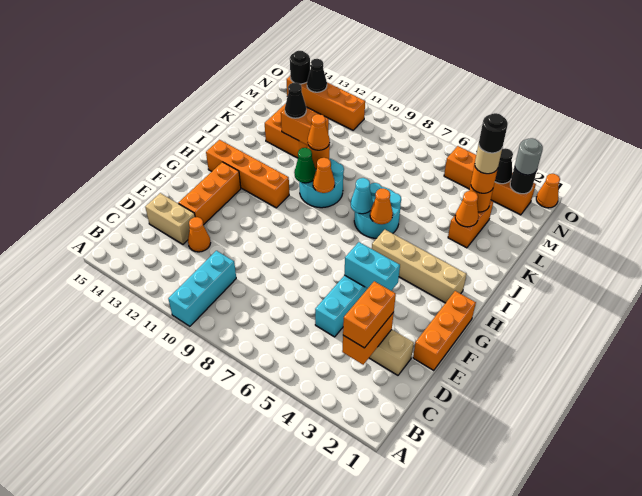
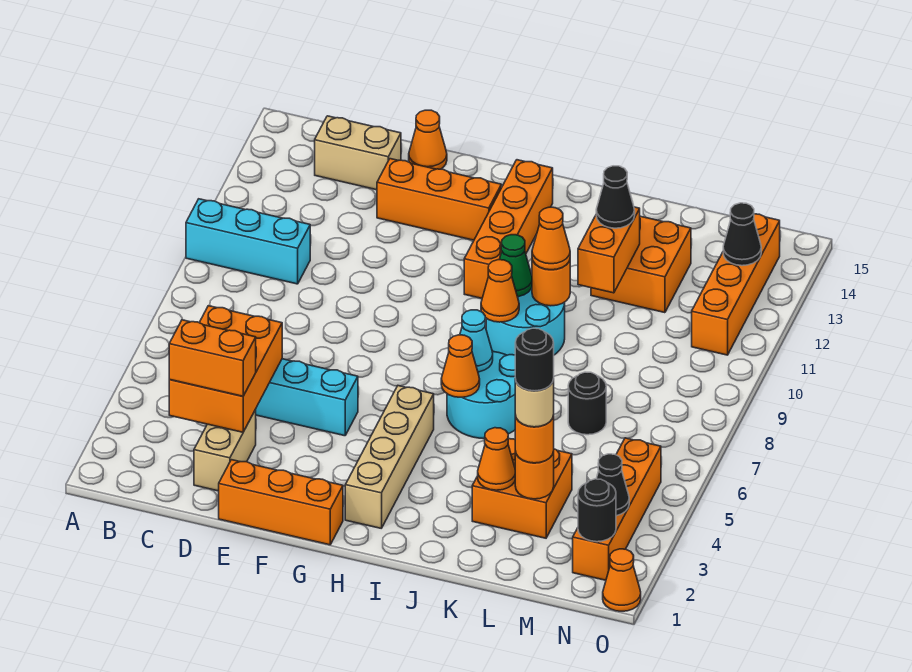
orange 1x2 brick [342,312,394,365] -> orange 2x3 brick [169,306,282,432]
orange 1x1 cone [188,217,210,252] -> orange 1x1 cone moved to [409,110,447,169]
tan 1x2 brick [145,193,195,244] -> tan 1x2 brick turned to [315,116,401,190]
cyan 1x2 brick [344,242,400,291] -> none
orange 1x2 brick [448,201,493,248] -> orange 2x2 brick [472,439,572,538]
grey 1x1 round brick [515,138,543,175] -> none
black 1x1 round brick [290,51,310,84] -> black 1x1 round brick moved to [568,372,606,435]

